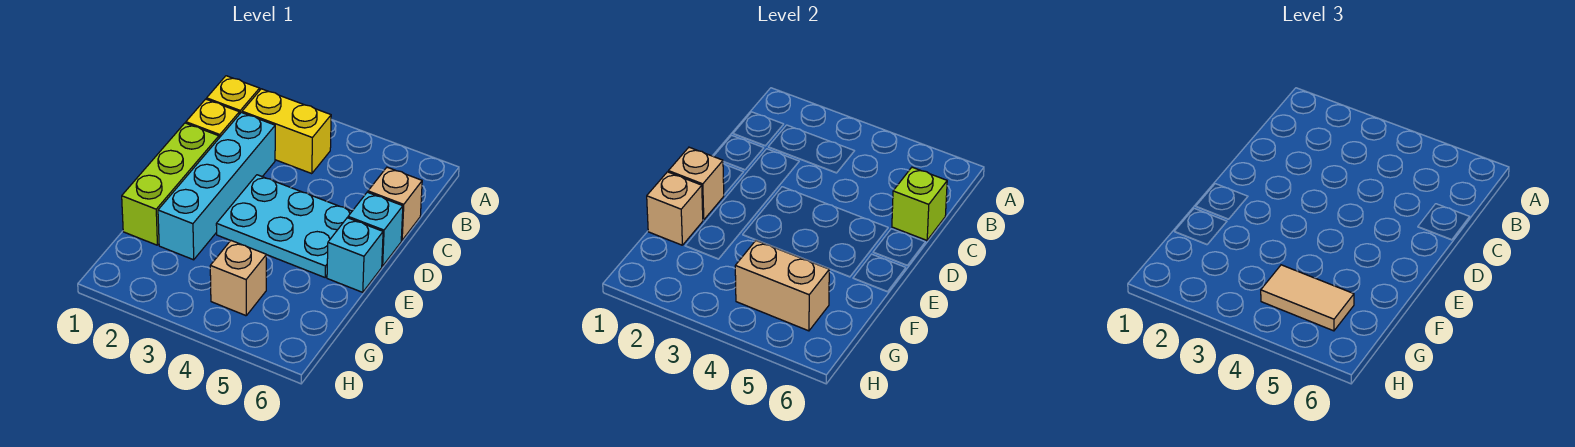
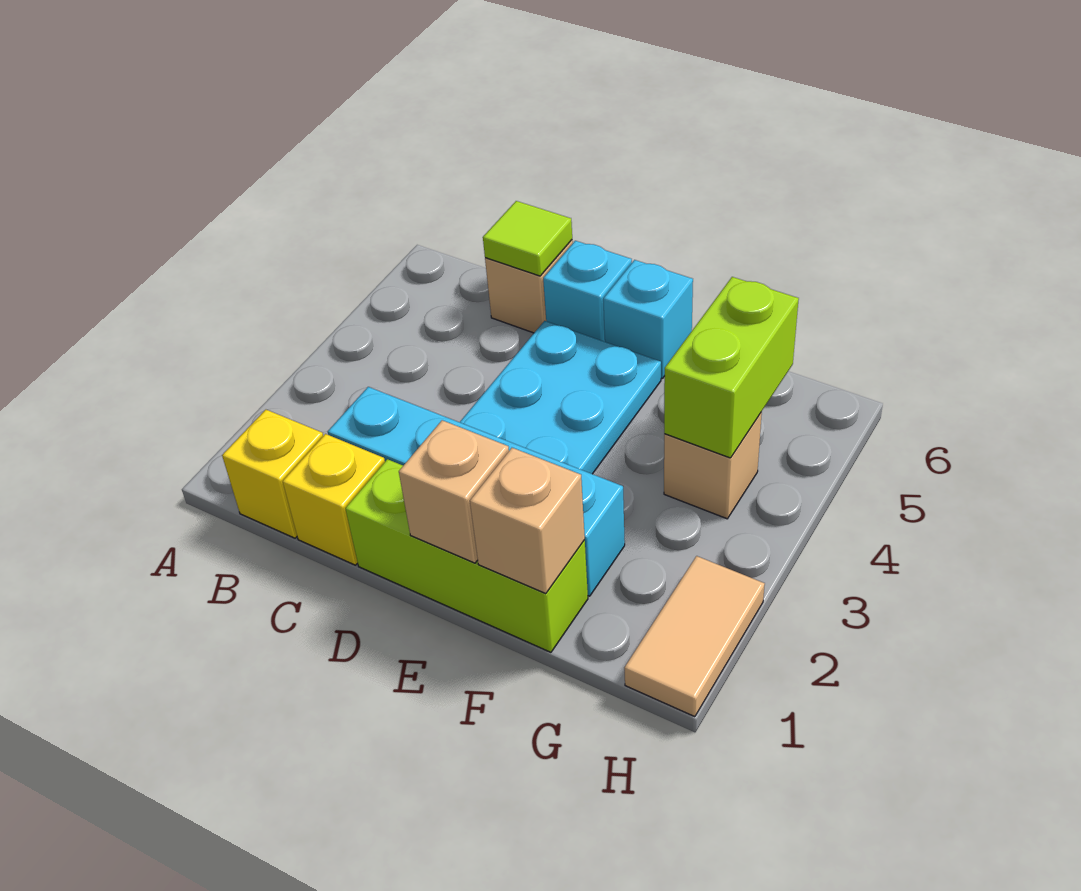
yellow 1x2 brick [242,89,331,174] -> none
lime 1x1 brick [892,167,947,240] -> lime 1x1 tile [483,201,572,276]
tan 1x2 brick [735,240,829,331] -> lime 1x2 brick [664,277,799,458]
tan 1x2 tile [1261,265,1354,331] -> tan 1x2 tile moved to [624,556,765,717]

